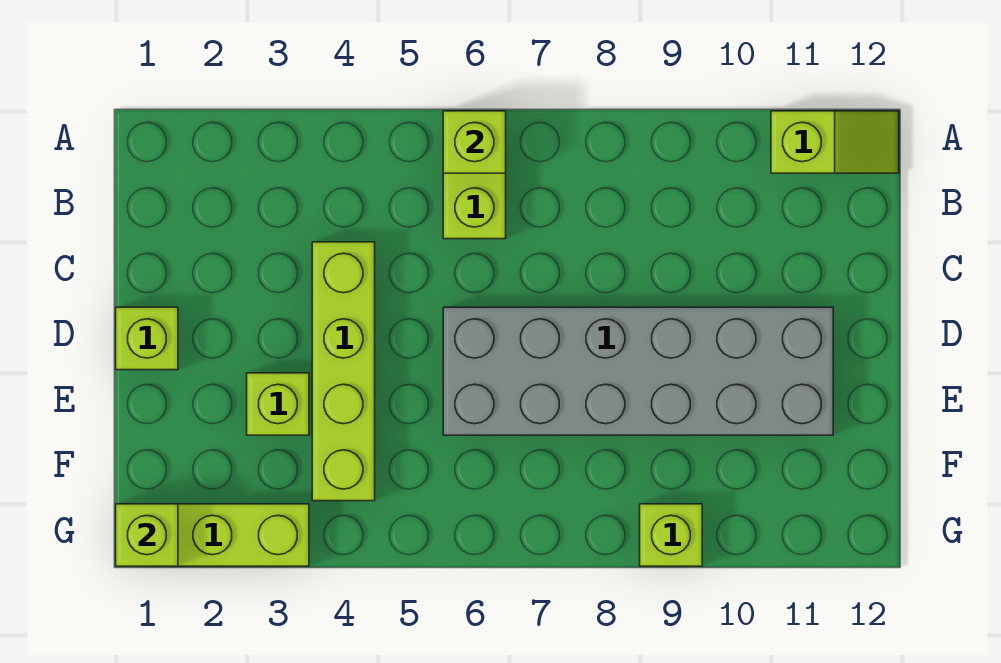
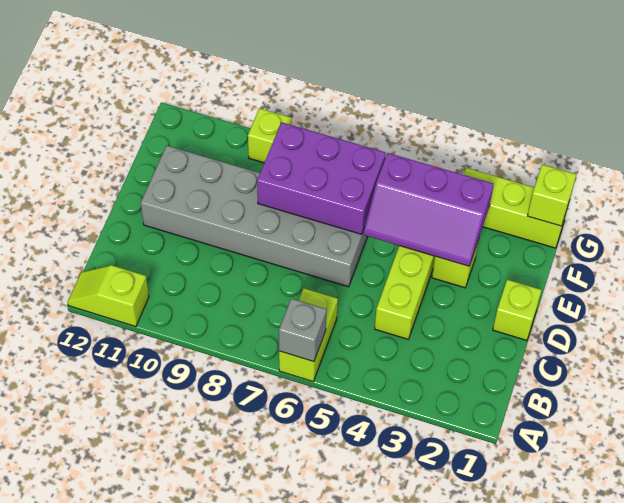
lime 1x1 brick [443,111,506,173] -> grey 1x1 brick [279,298,327,362]
none -> purple 2x3 slope [363,153,494,266]
none -> purple 2x3 brick [257,122,386,234]

